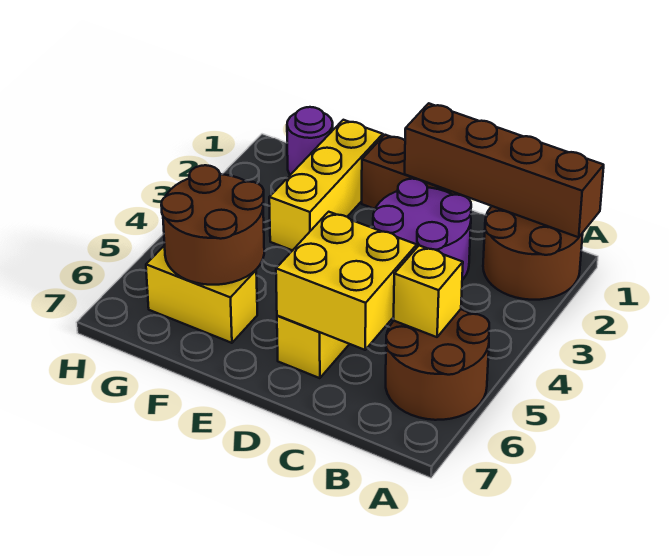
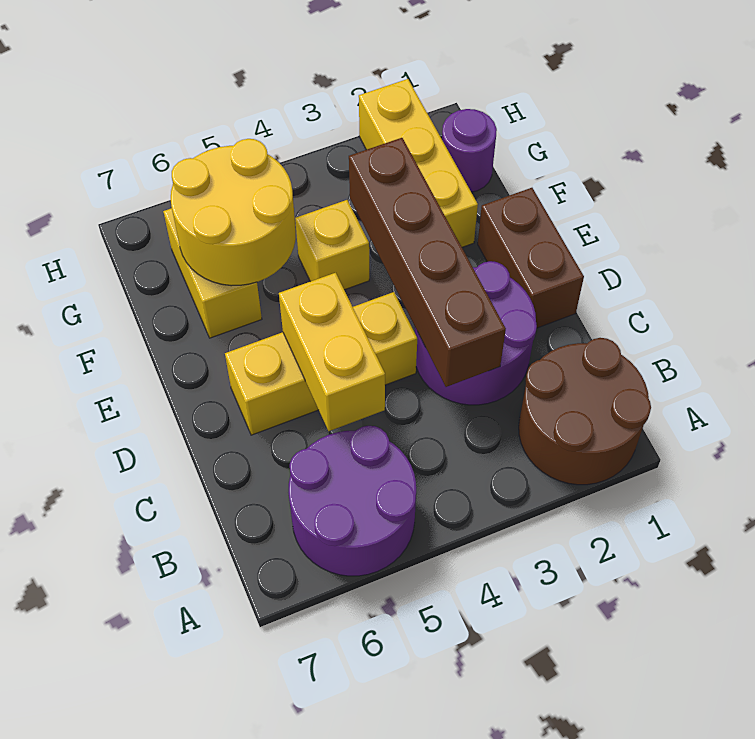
brown 1x4 brick [405,103,604,237] -> brown 1x4 brick moved to [349,138,506,387]
brown 2x2 round brick [386,309,489,420] -> purple 2x2 round brick [288,426,416,576]
yellow 1x1 brick [394,245,463,337] -> yellow 1x1 brick moved to [295,200,369,290]
yellow 2x2 brick [276,212,417,350] -> yellow 1x2 brick [279,273,385,431]
yellow 1x3 brick [269,120,383,251] -> yellow 1x3 brick turned to [359,79,478,247]
brown 2x2 round brick [161,165,264,285] -> yellow 2x2 round brick [171,139,296,286]

